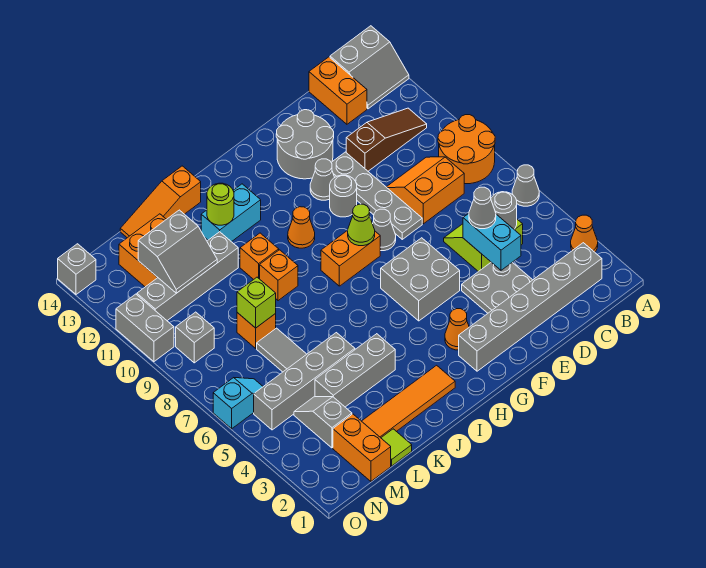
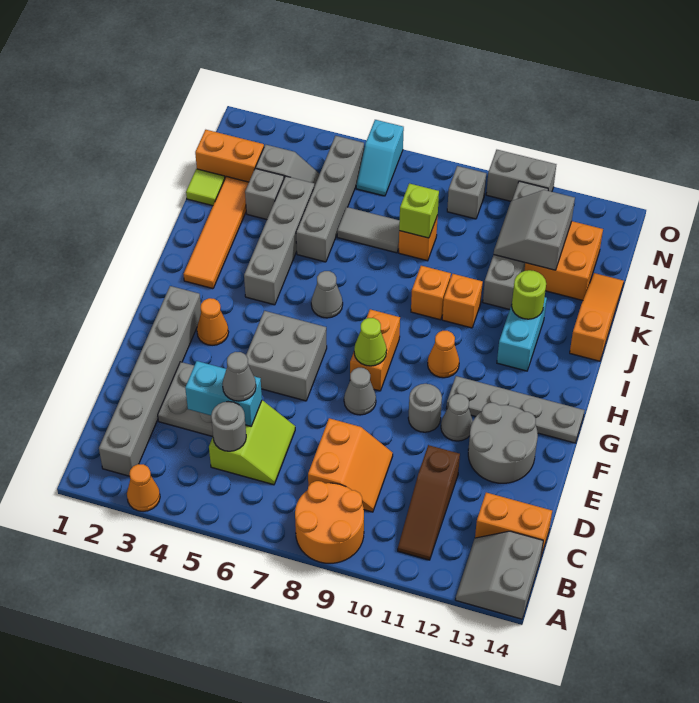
grey 1x1 cone [512,165,539,206] -> grey 1x1 cone moved to [311,271,343,318]
grey 1x4 plate [331,152,422,239] -> grey 1x4 plate moved to [446,376,585,443]
grey 1x3 brick [315,334,395,407] -> grey 1x4 brick [244,176,314,305]
grey 1x1 brick [58,244,96,294] -> grey 1x1 brick moved to [245,168,284,220]

